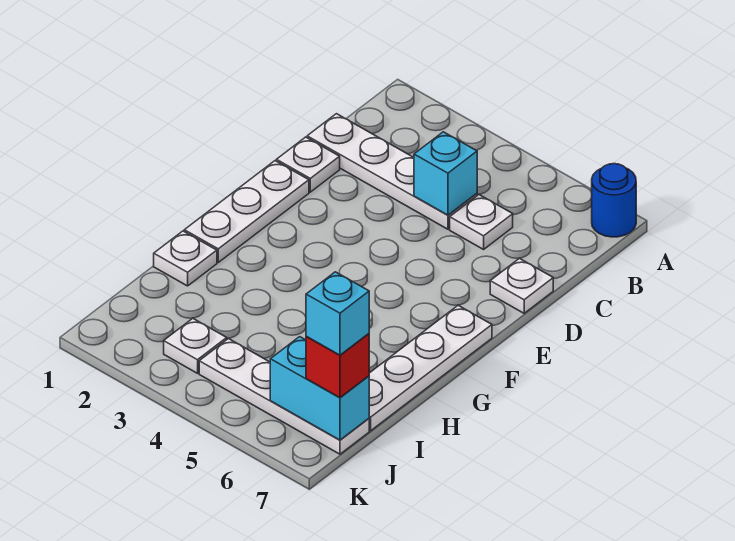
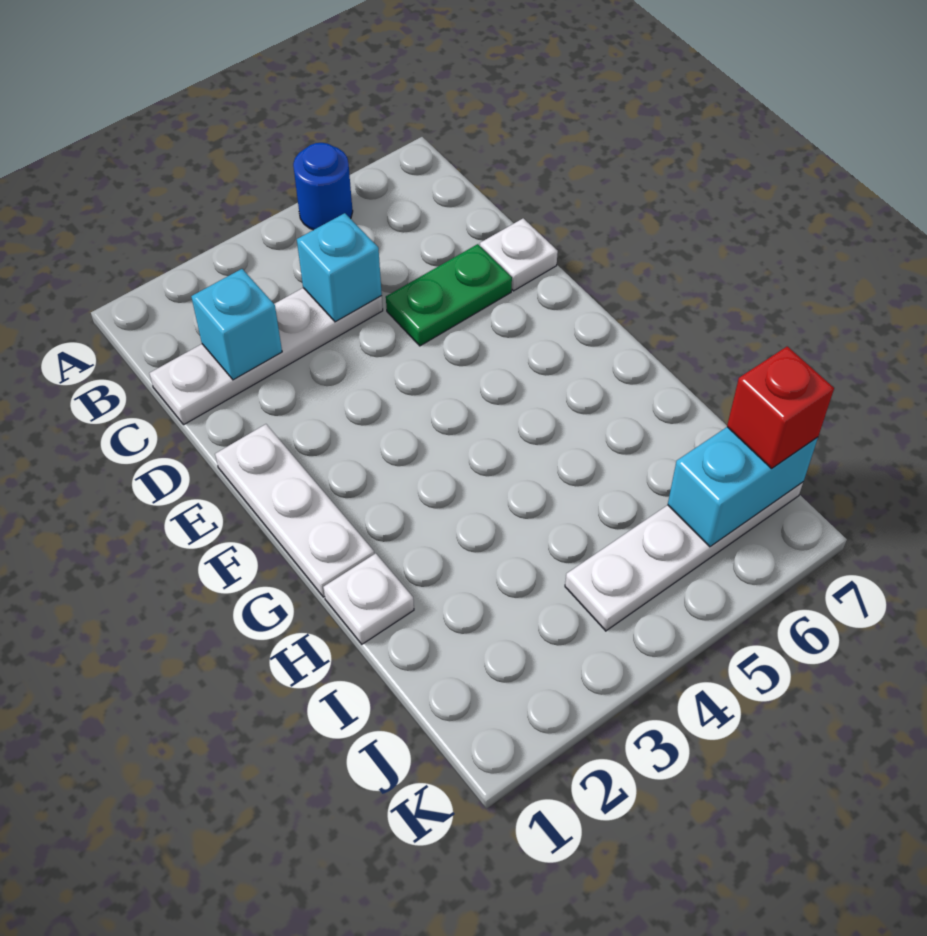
blue 1x1 round brick [592,164,636,237] -> blue 1x1 round brick moved to [293,143,353,230]
white 1x1 plate [450,195,513,249] -> none
white 1x1 plate [276,137,340,192] -> none
none -> green 1x2 plate [386,244,512,346]
white 1x4 plate [369,305,492,431] -> none
white 1x1 plate [164,318,227,373] -> none
cyan 1x1 brick [306,272,369,355] -> cyan 1x1 brick moved to [191,269,282,380]

